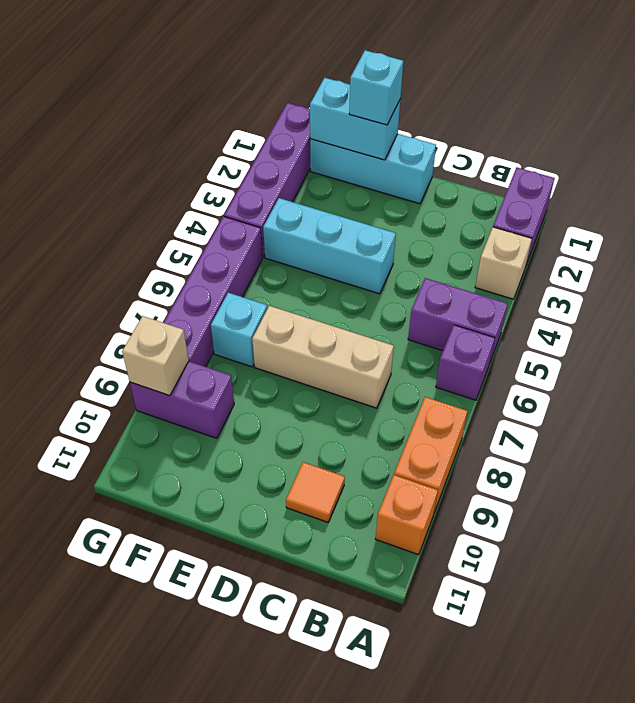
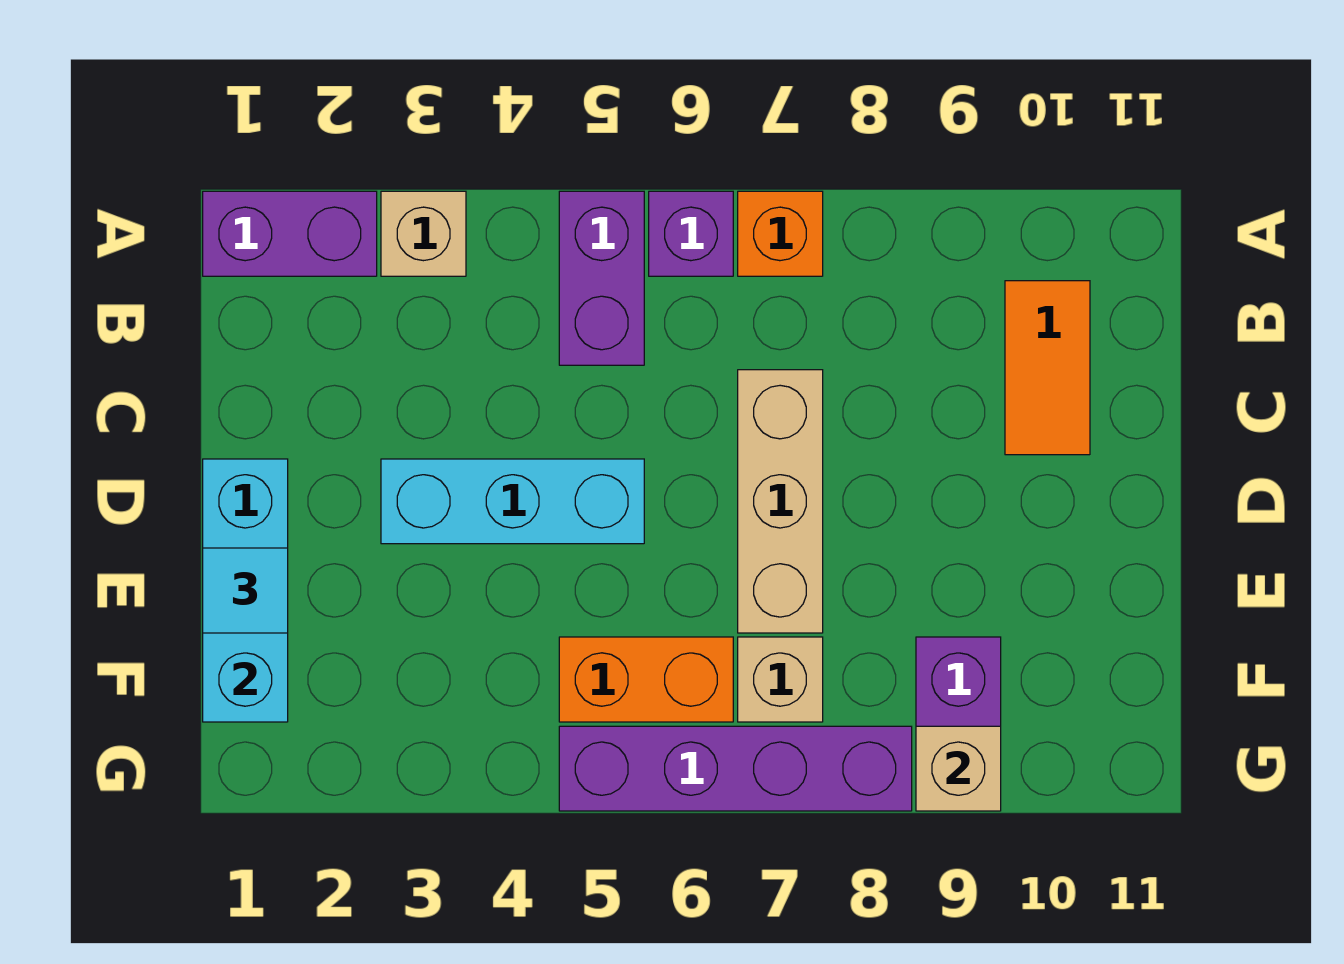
orange 1x2 brick [394,397,467,512] -> orange 1x2 brick moved to [559,637,733,722]
orange 1x1 brick [376,475,438,555] -> orange 1x1 brick moved to [738,191,823,276]
orange 1x1 tile [286,462,345,522] -> orange 1x2 tile [1005,281,1090,455]
cyan 1x3 brick [263,198,396,294] -> cyan 1x3 brick turned to [381,459,644,544]
cyan 1x1 brick [349,50,403,125] -> cyan 1x1 tile [203,548,288,633]
cyan 1x1 brick [211,293,267,367] -> tan 1x1 brick [738,637,823,722]
purple 1x4 brick [224,103,310,257] -> none

